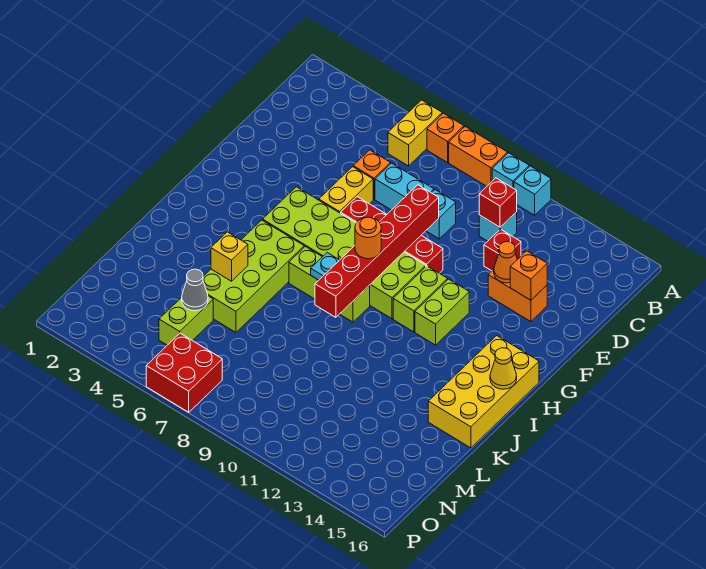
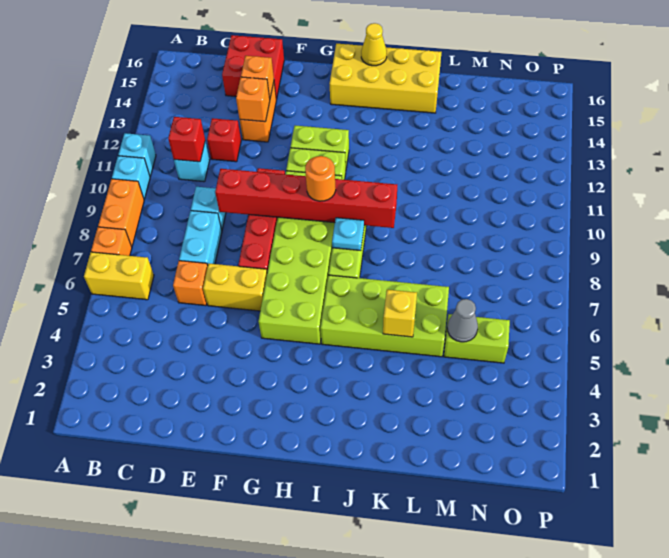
orange 1x1 cone [494,242,517,283] -> orange 1x1 brick [236,77,270,122]
red 2x2 brick [146,333,222,412] -> red 2x2 brick moved to [222,35,284,99]

